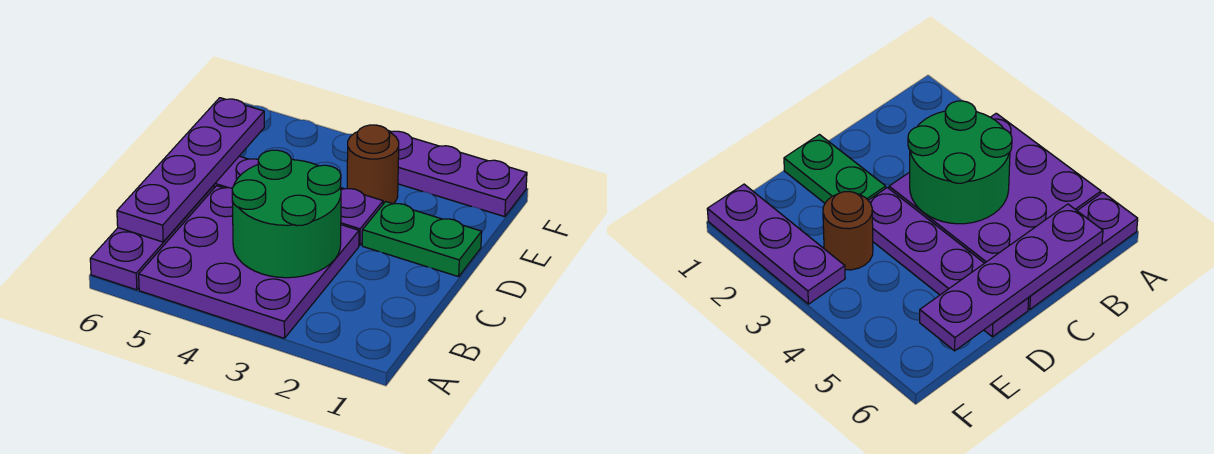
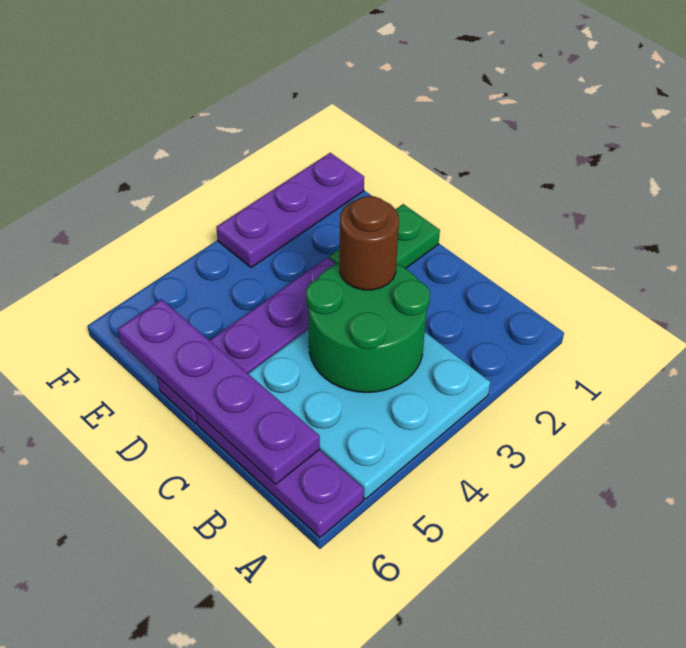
purple 3x3 plate [139,186,359,338] -> cyan 3x3 plate [248,329,490,499]
brown 1x1 round brick [347,125,399,204] -> brown 1x1 round brick moved to [340,196,399,290]

